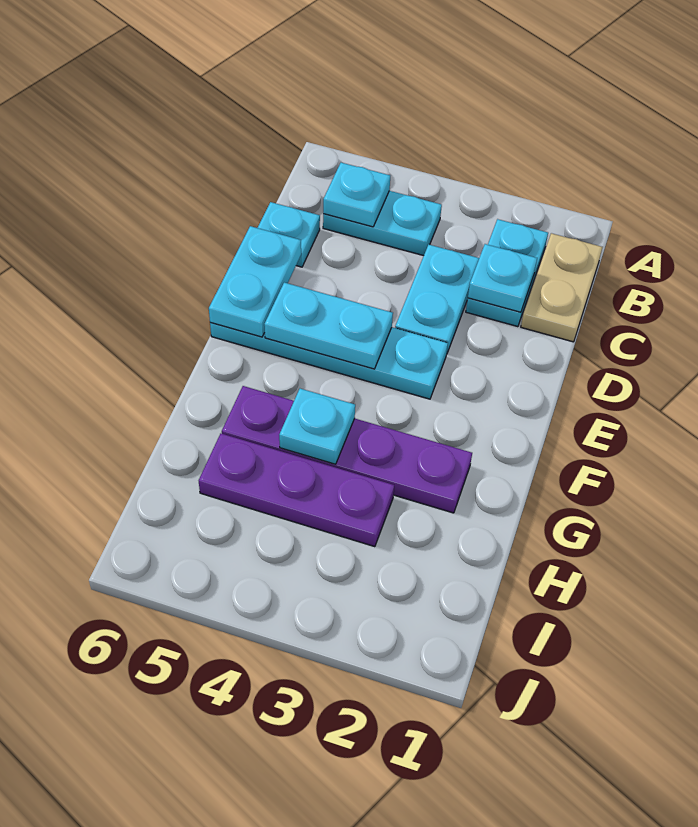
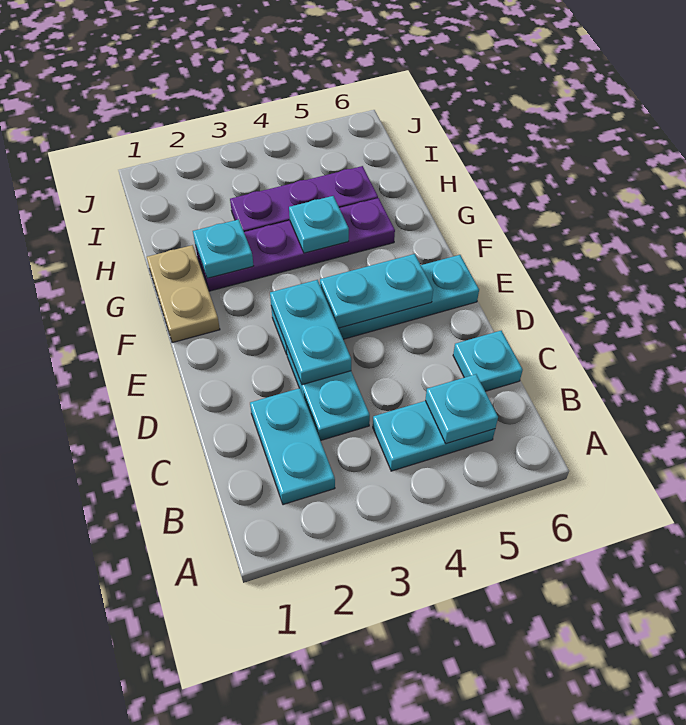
tan 1x2 plate [521,233,602,342] -> tan 1x2 plate moved to [147,245,220,343]
cyan 1x1 plate [468,244,537,312] -> cyan 1x1 plate moved to [193,219,253,278]
cyan 1x2 plate [209,226,301,337] -> cyan 1x2 plate moved to [270,280,351,385]

